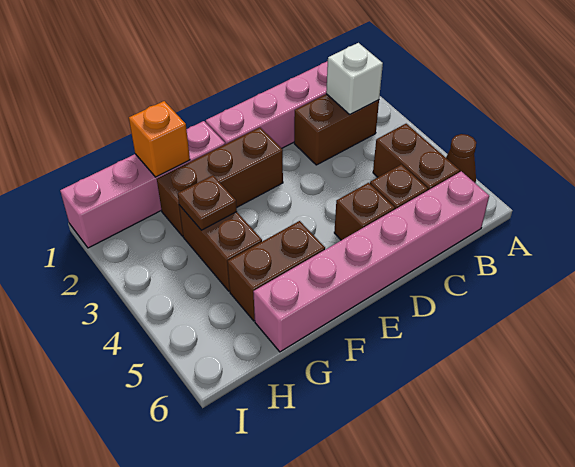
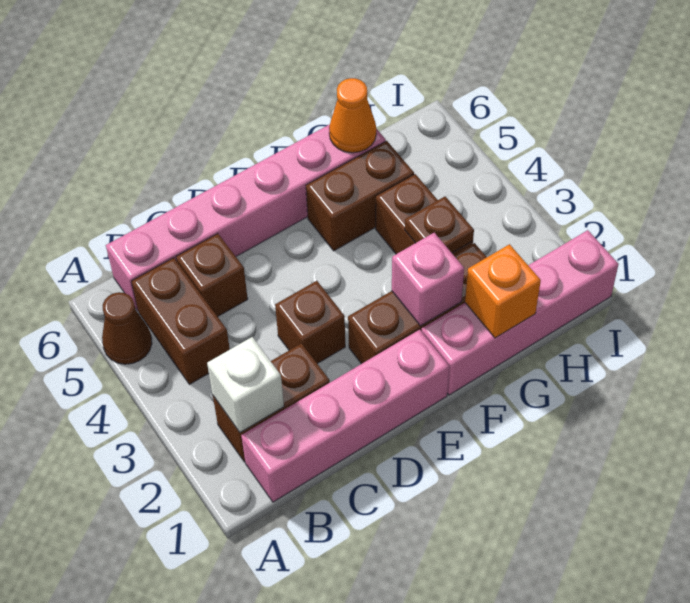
brown 1x1 brick [334,183,395,240] -> brown 1x1 brick moved to [275,281,345,364]
none -> pink 1x1 brick [392,233,464,326]
none -> orange 1x1 cone [329,78,376,153]

